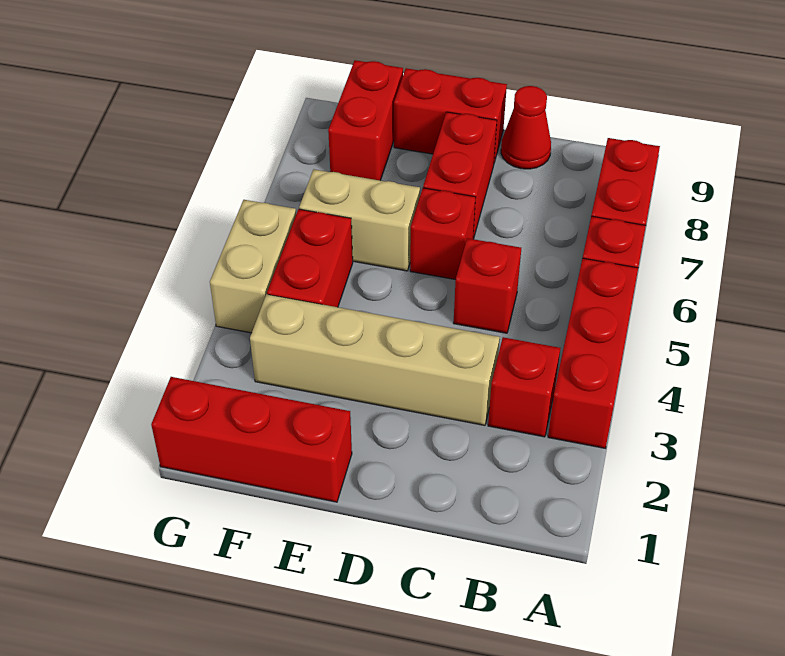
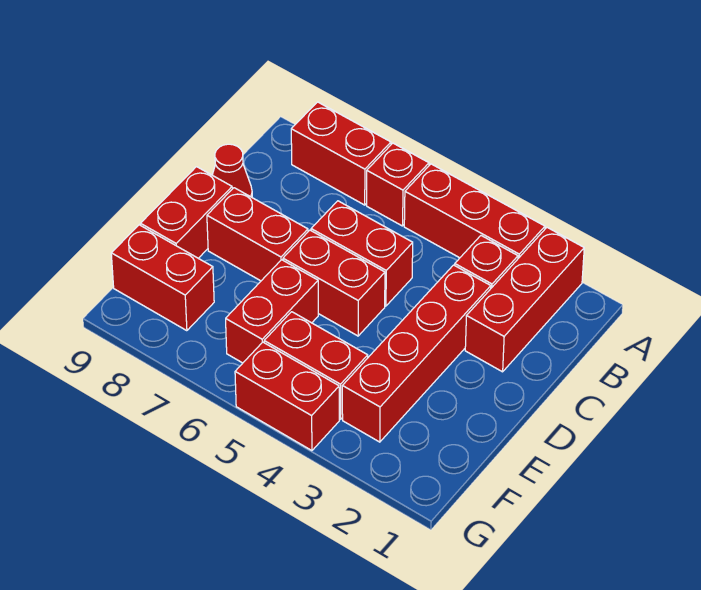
tan 1x4 brick [250,294,500,425] -> red 1x4 brick [342,265,491,442]
red 1x1 brick [453,238,521,333] -> red 1x2 brick [311,201,413,306]
red 1x1 brick [410,188,476,280] -> red 1x2 brick [283,230,385,336]
red 1x3 brick [151,377,352,502] -> red 1x3 brick moved to [465,227,584,372]
tan 1x2 brick [299,169,420,271] -> red 1x2 brick [226,260,318,363]
tan 1x2 brick [210,200,296,333] -> red 1x2 brick [235,342,339,451]

